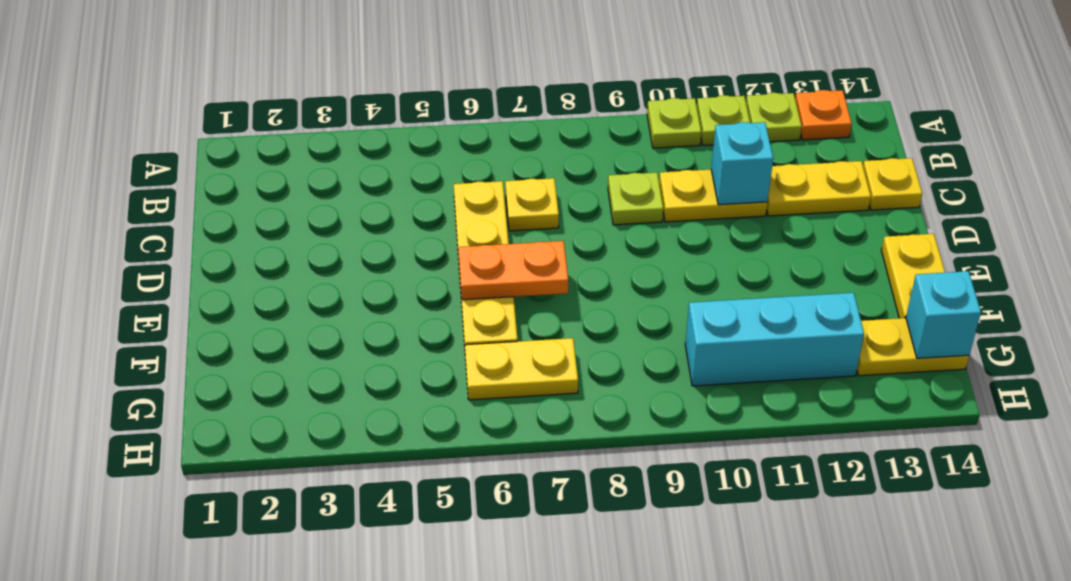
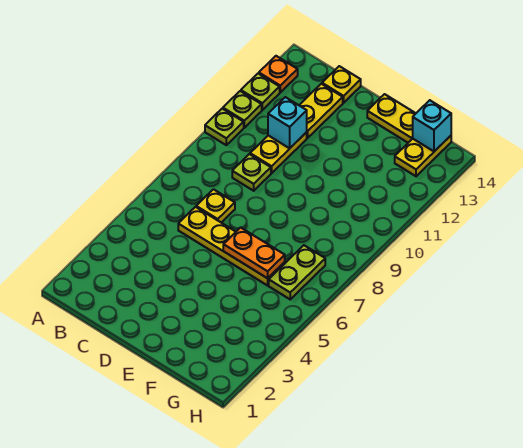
orange 1x2 plate [458,241,568,300] -> orange 1x2 plate turned to [223,228,285,278]
yellow 1x2 plate [465,338,578,400] -> lime 1x2 plate [269,245,325,299]
cyan 1x3 brick [685,293,864,386] -> none

